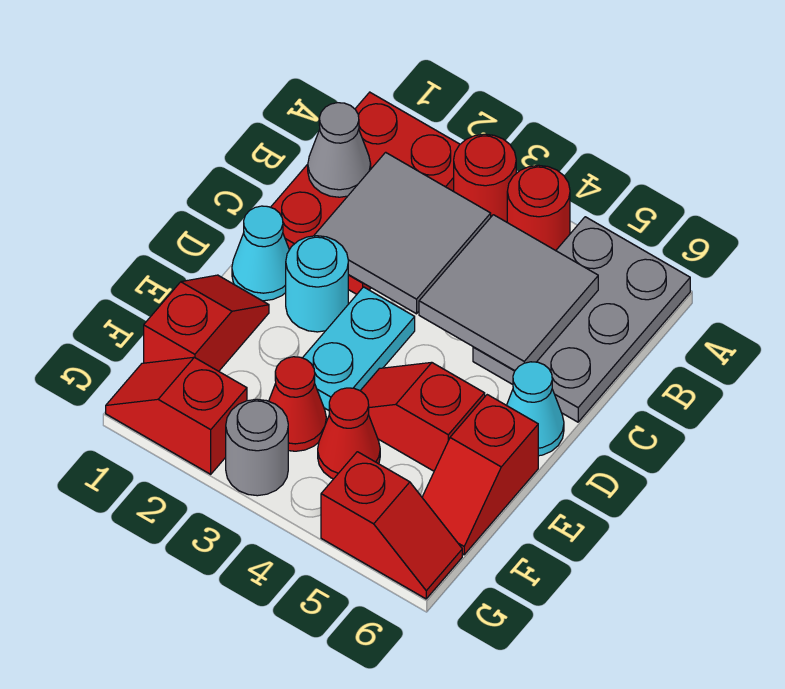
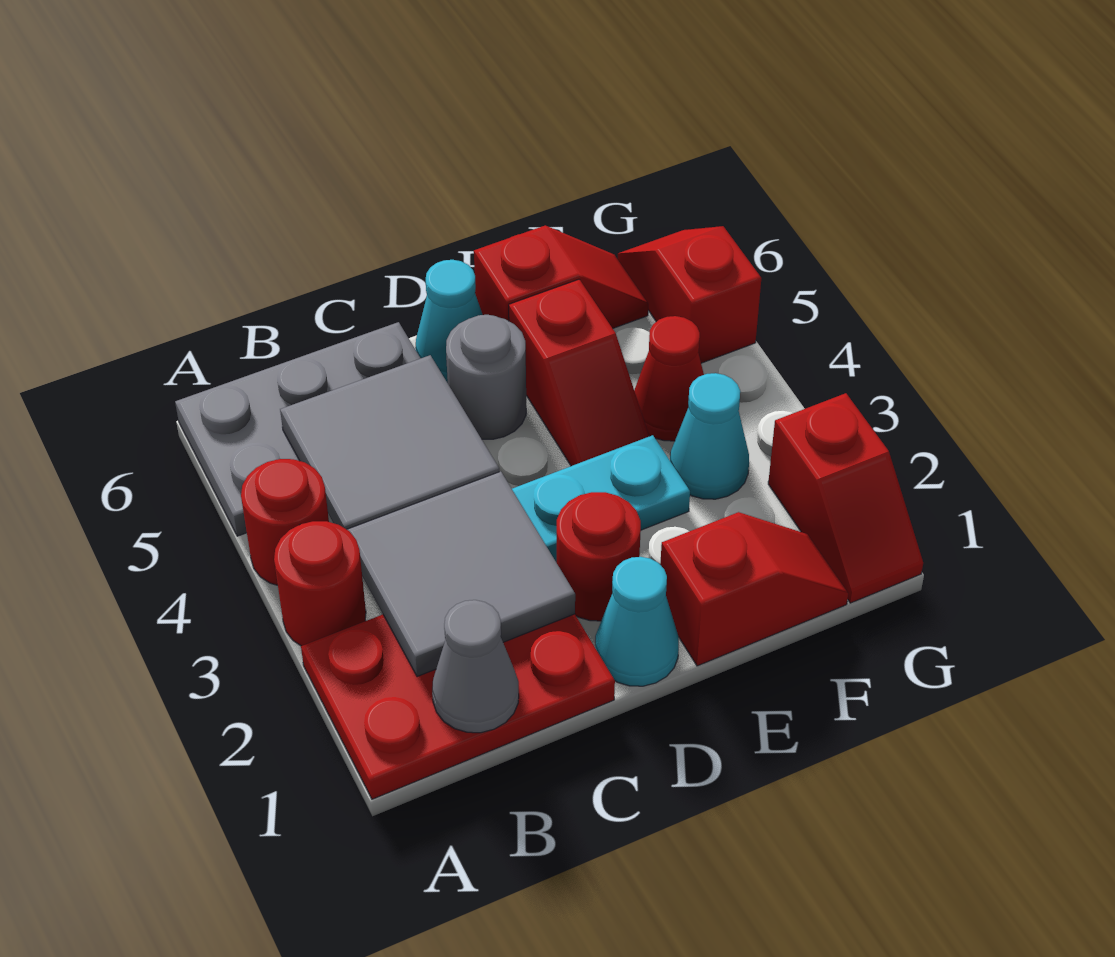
cyan 1x1 round brick [286,236,348,332] -> red 1x1 round brick [557,492,641,621]
red 1x2 slope [144,275,269,371] -> red 1x2 slope turned to [660,512,848,666]
red 1x1 cone [269,357,326,451] -> cyan 1x1 cone [670,373,749,499]
grey 1x1 round brick [226,399,288,496] -> grey 1x1 round brick moved to [446,315,526,439]

